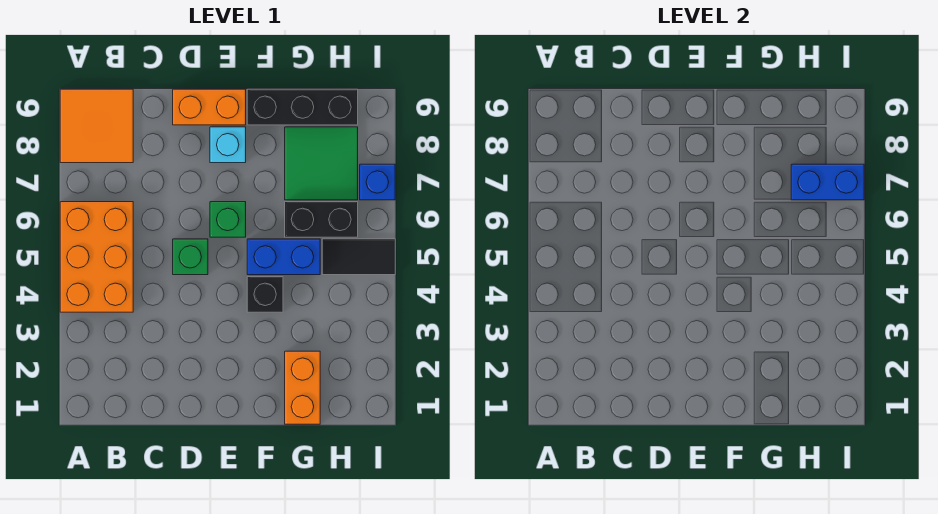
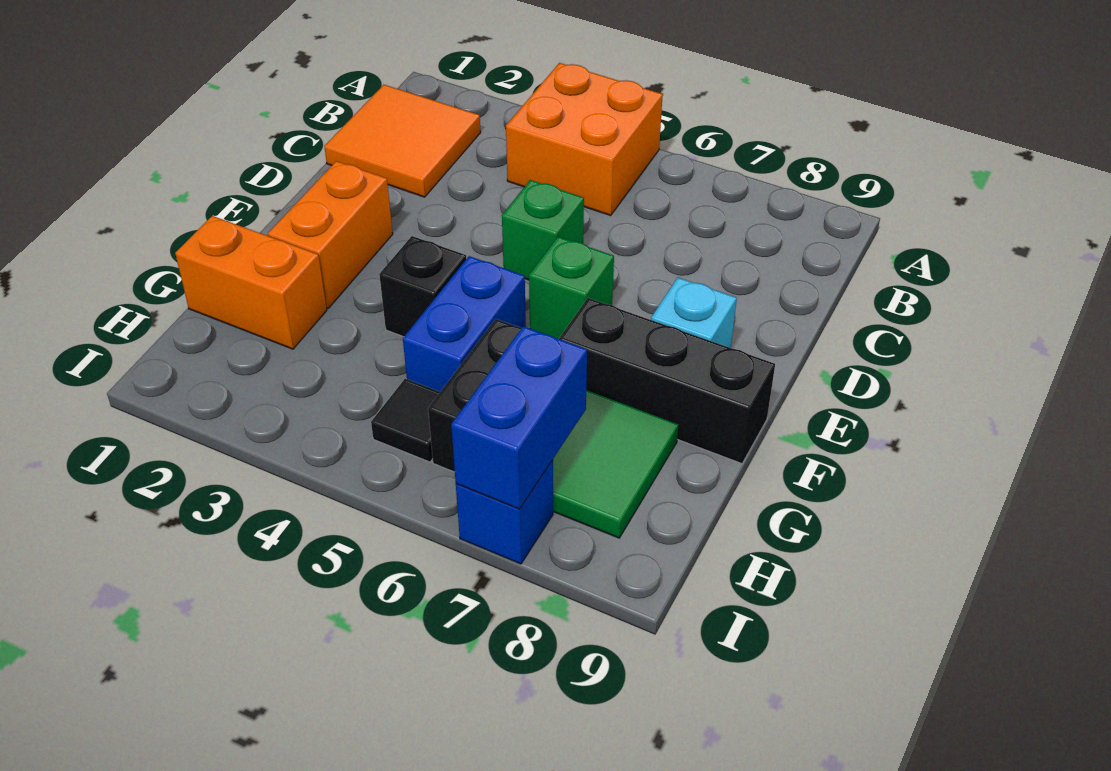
orange 2x3 brick [60,202,133,312] -> orange 2x2 brick [506,63,663,216]
orange 2x2 tile [60,89,133,163] -> orange 2x2 tile moved to [324,85,481,197]
orange 1x2 brick [173,89,246,125] -> orange 1x2 brick moved to [268,161,393,308]
black 1x3 brick [247,89,358,125] -> black 1x3 brick turned to [559,298,775,464]
black 1x2 tile [322,239,395,275] -> black 1x1 tile [371,379,440,462]

